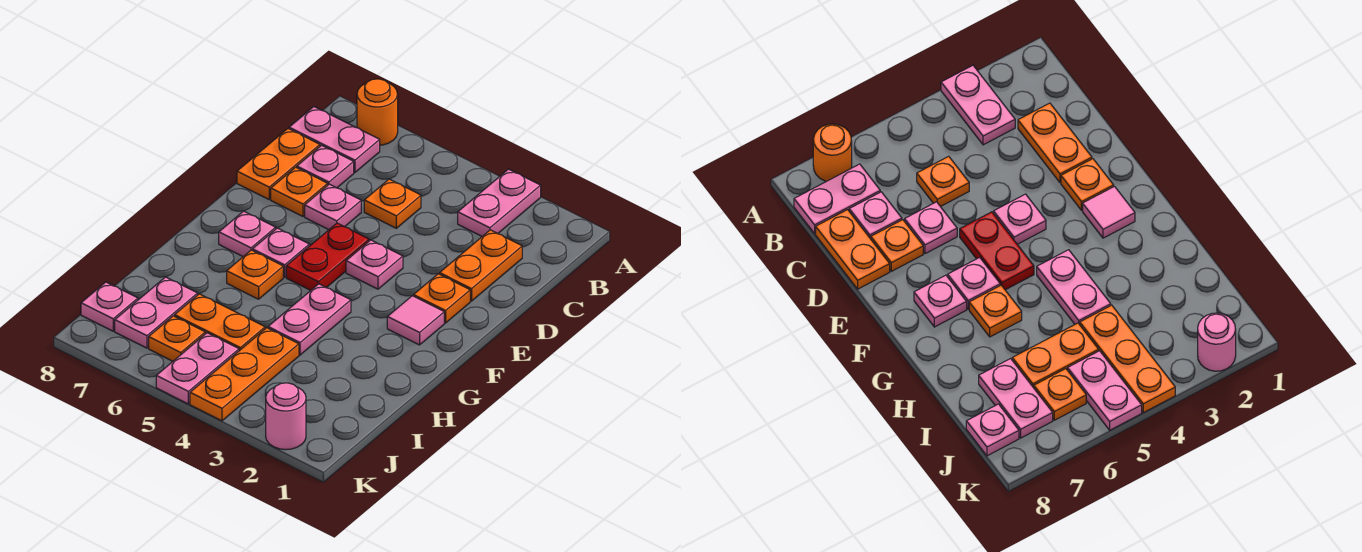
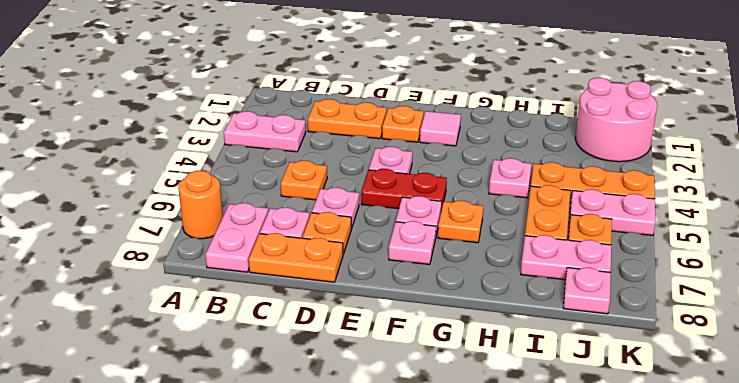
pink 1x2 plate [268,284,351,355] -> pink 1x1 plate [489,158,531,198]
pink 1x1 round brick [266,383,306,450] -> pink 2x2 round brick [575,78,657,162]

